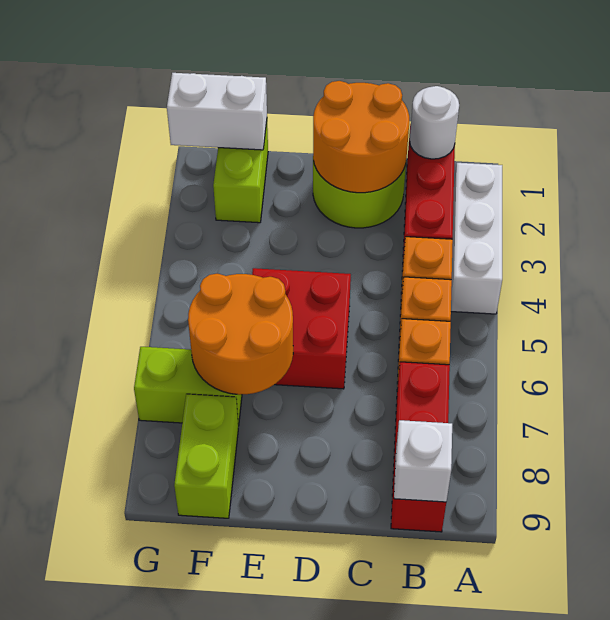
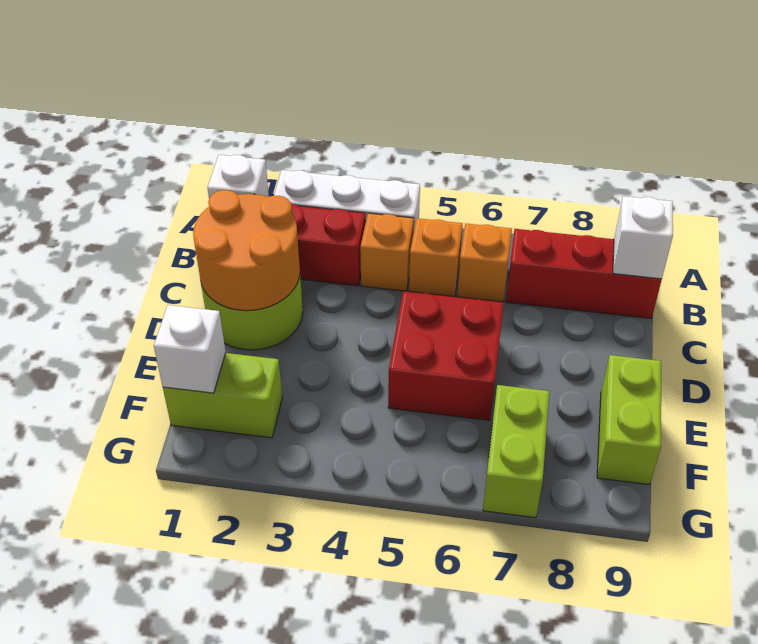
white 1x1 round brick [410,86,459,159] -> white 1x1 brick [208,155,269,198]
orange 2x2 round brick [188,274,293,395] -> none
white 1x2 brick [167,73,267,150] -> white 1x1 brick [154,305,226,393]
lime 1x2 brick [174,394,238,518] -> lime 1x2 brick turned to [597,355,661,485]

